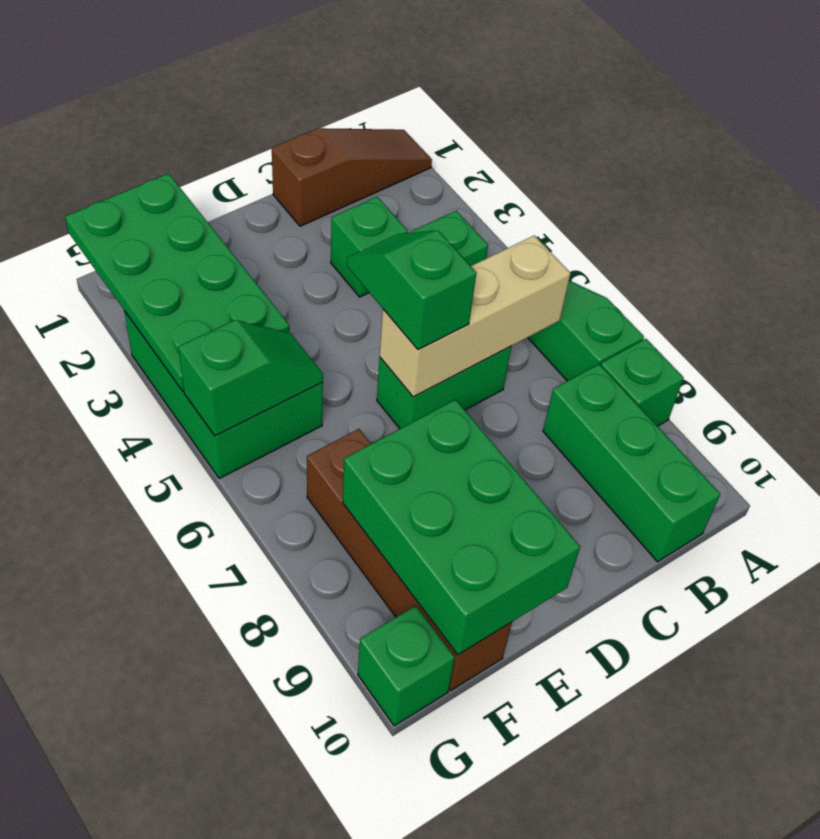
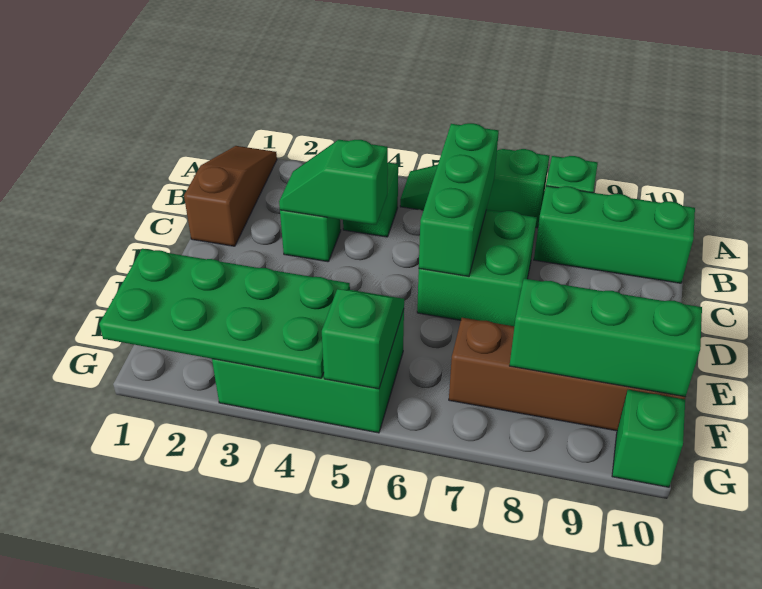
tan 1x3 brick [380,235,571,397] -> green 1x3 brick [419,123,499,276]
green 1x2 brick [377,346,511,429] -> green 2x2 brick [417,210,537,326]
green 1x2 slope [347,231,476,350] -> green 1x2 slope moved to [279,140,388,225]
green 2x3 brick [343,400,580,655] -> green 1x3 brick [510,278,702,397]

